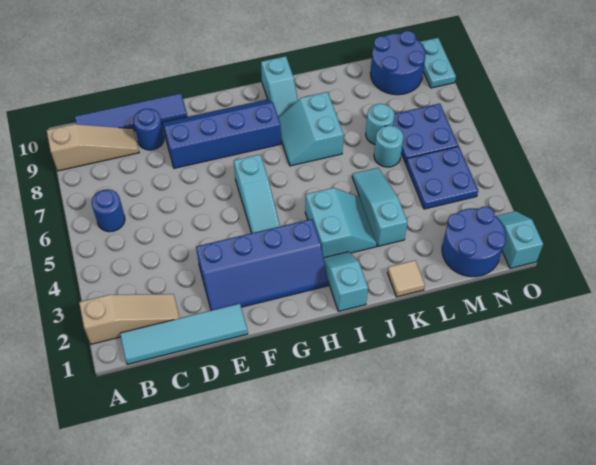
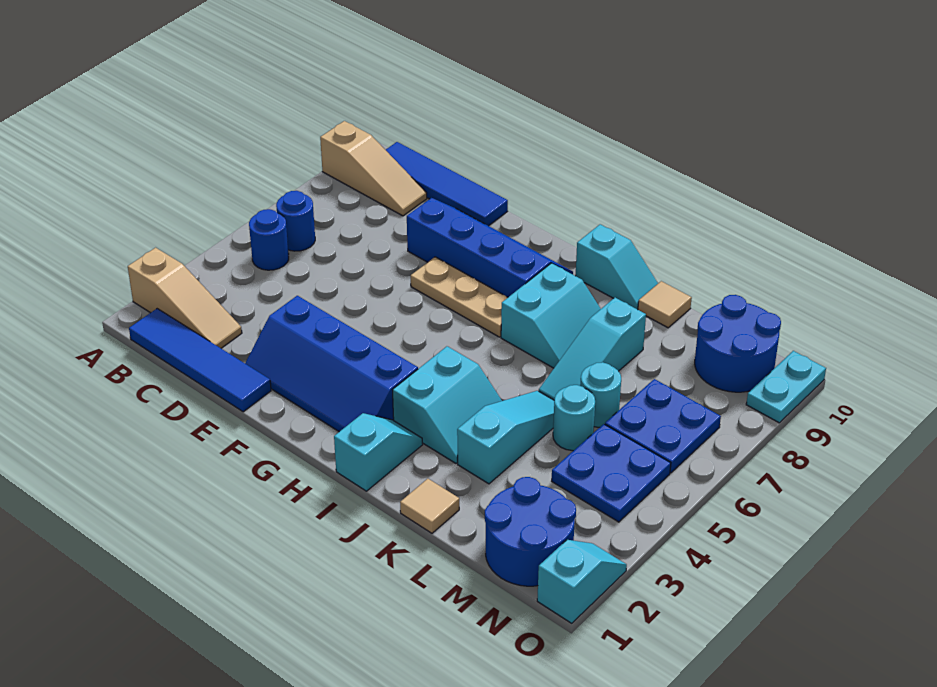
cyan 1x4 tile [120,304,248,364] -> blue 1x4 tile [129,309,271,412]
blue 1x1 round brick [133,109,164,150] -> blue 1x1 round brick moved to [249,209,289,270]
none -> tan 1x3 plate [411,257,508,337]
cyan 1x3 slope [234,154,280,233] -> cyan 1x3 slope moved to [539,298,646,400]
cyan 2x2 slope [278,92,344,166] -> cyan 2x2 slope turned to [501,263,601,368]
cyan 1x2 slope [261,56,298,117] -> cyan 1x2 slope turned to [576,224,658,310]
none -> tan 1x1 tile [638,281,692,328]
cyan 1x1 round brick [366,104,394,144] -> cyan 1x1 round brick moved to [553,385,595,451]

